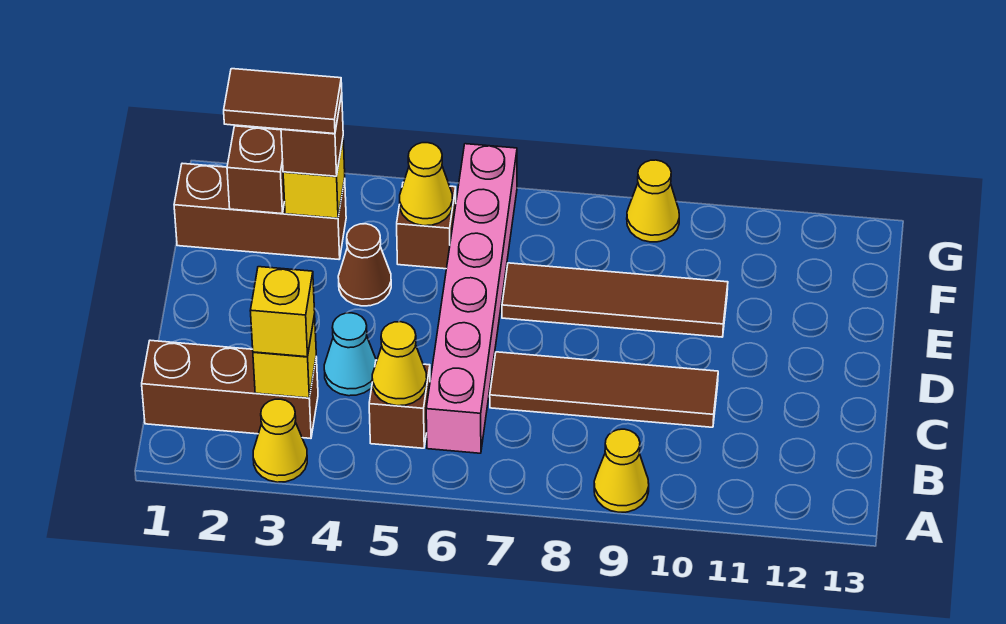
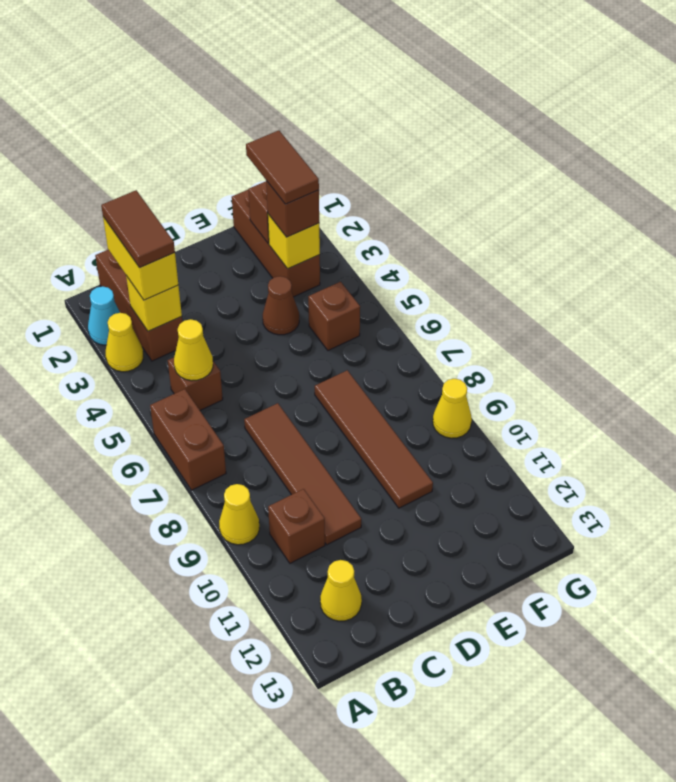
none -> brown 1x2 brick [150,389,226,490]
none -> brown 1x2 tile [101,190,175,268]
yellow 1x1 brick [250,267,315,357] -> yellow 1x2 brick [103,217,178,300]
pink 1x6 brick [426,144,517,453] -> none
none -> brown 1x1 brick [268,489,325,563]
cyan 1x1 cone [324,313,376,396] -> cyan 1x1 cone moved to [88,286,120,345]
yellow 1x1 cone [400,143,453,226] -> yellow 1x1 cone moved to [320,560,362,621]

